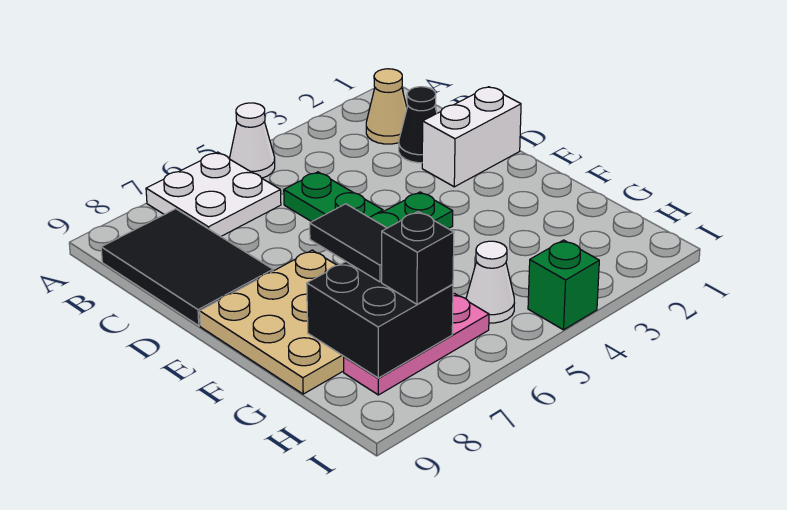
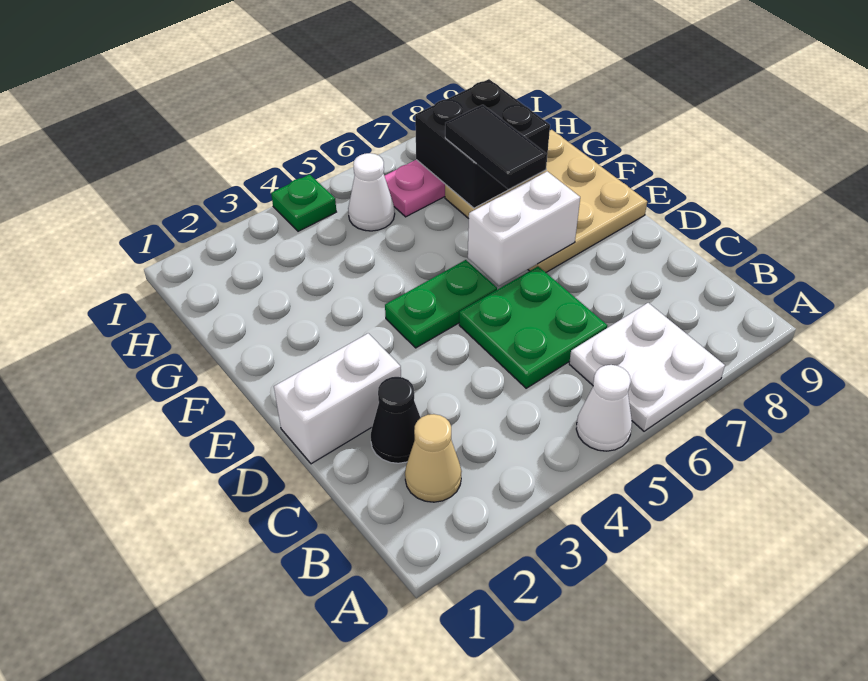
black 2x3 tile [101,209,273,326] -> none
green 1x2 plate [284,172,383,222] -> green 2x2 plate [459,266,607,388]
none -> white 1x2 brick [468,171,580,286]
black 1x1 brick [382,212,454,304] -> none
green 1x1 brick [528,240,599,330] -> green 1x1 plate [271,174,336,231]

